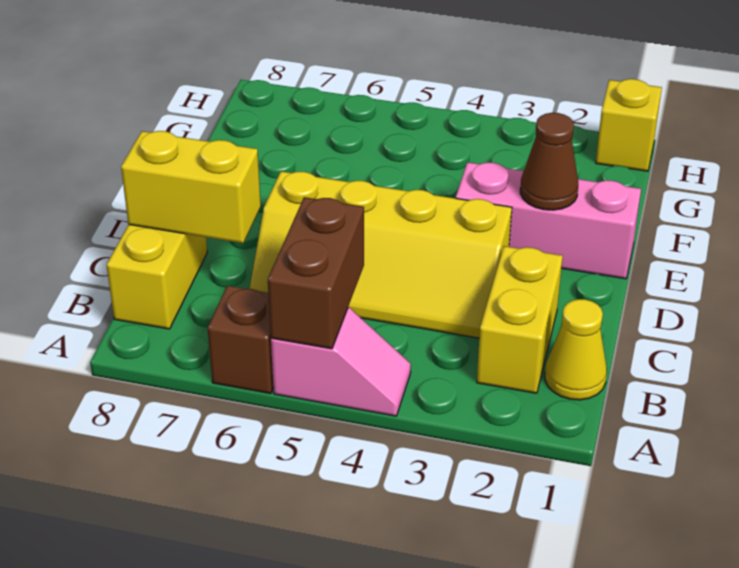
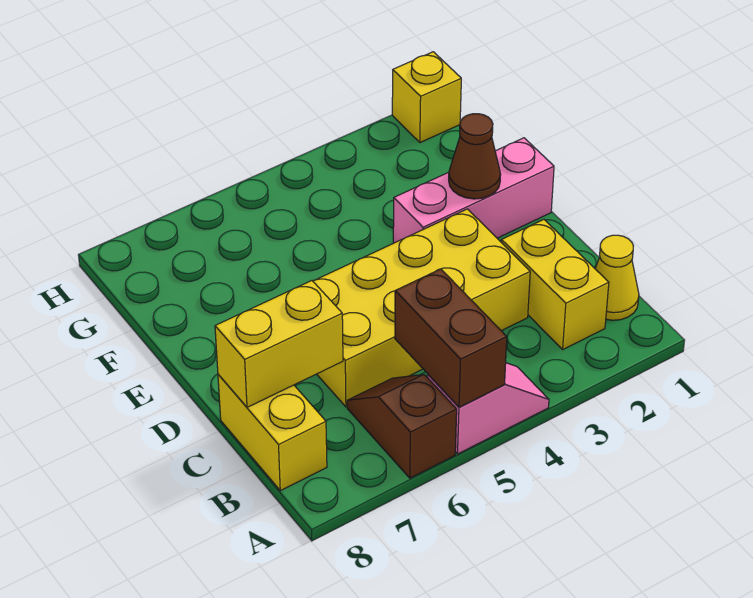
yellow 2x4 slope [250,171,512,338] -> yellow 2x4 brick [313,209,530,407]

